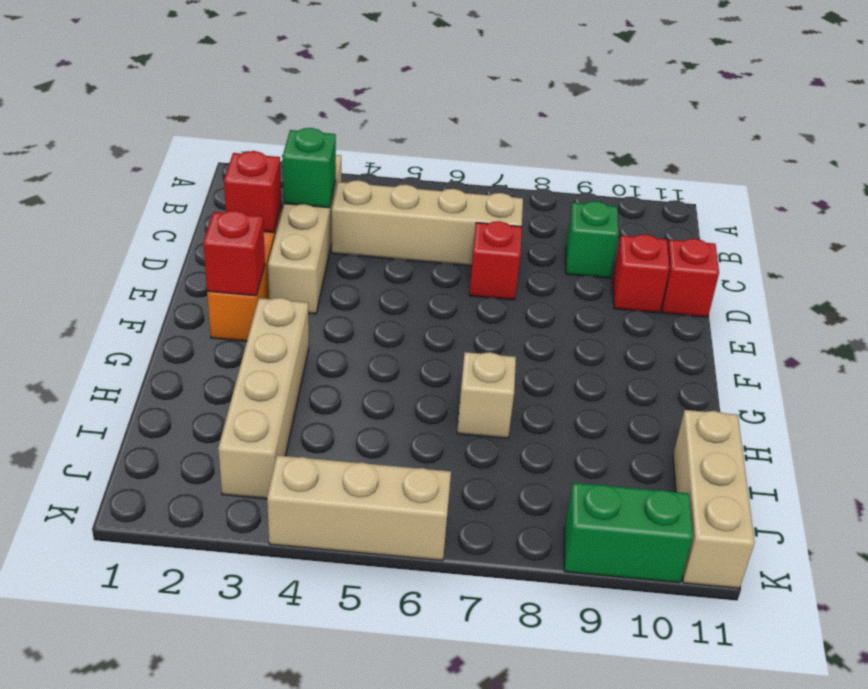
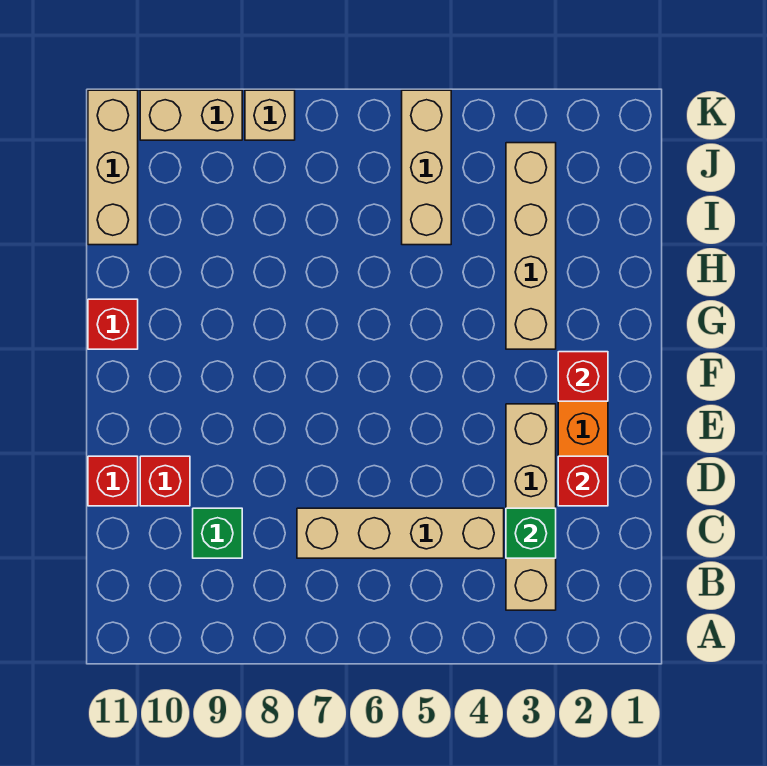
red 1x1 brick [469,221,522,300] -> red 1x1 brick moved to [88,299,138,349]
tan 1x1 brick [457,352,516,438] -> tan 1x1 brick moved to [245,90,295,140]
tan 1x3 brick [267,455,451,561] -> tan 1x3 brick turned to [402,90,451,245]
green 1x2 brick [564,483,693,583] -> tan 1x2 brick [140,90,242,140]

